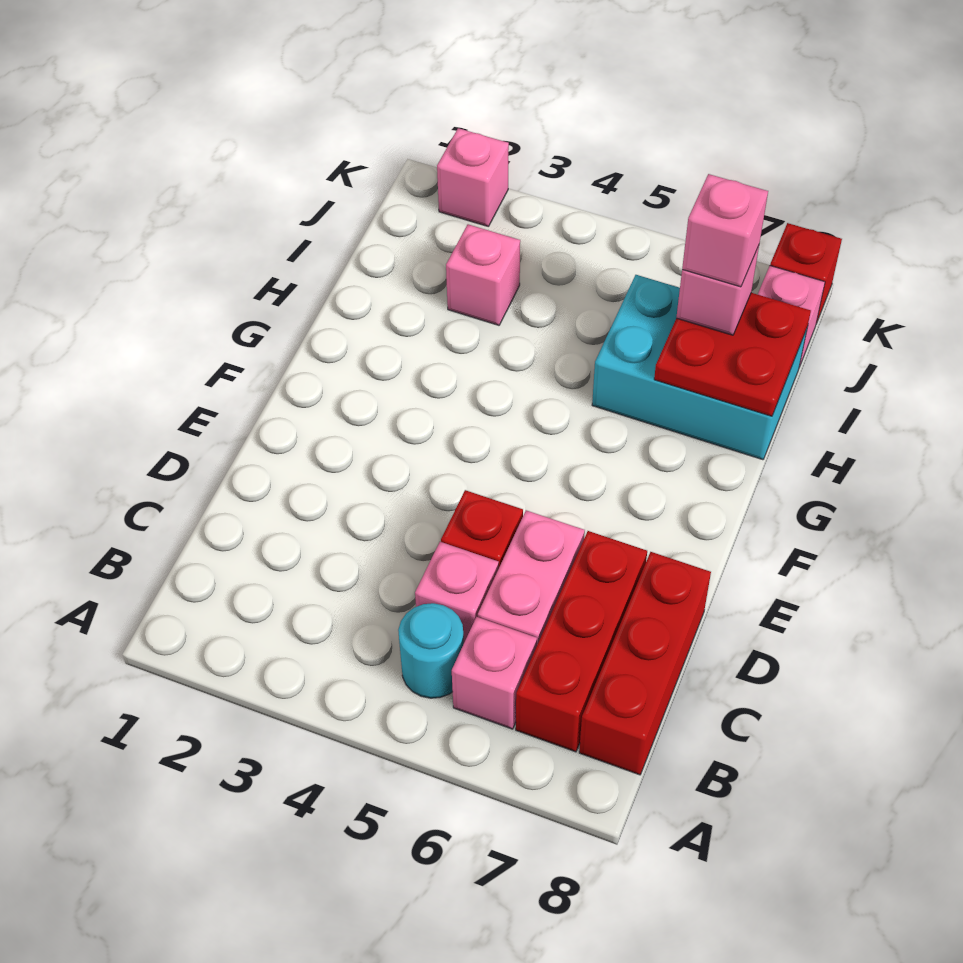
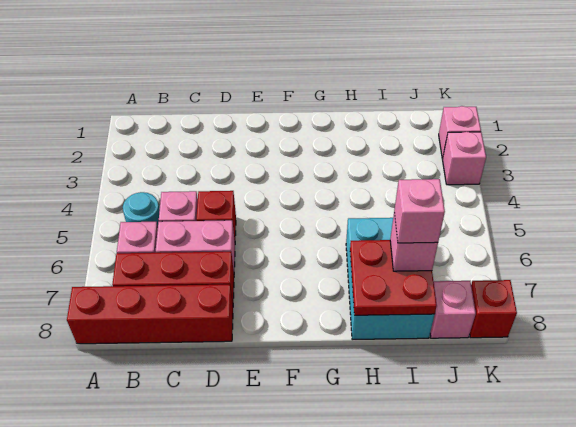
red 1x3 brick [579,552,711,775] -> red 1x4 brick [67,285,233,344]
pink 1x1 brick [446,224,520,325] -> pink 1x1 brick moved to [443,132,486,185]

